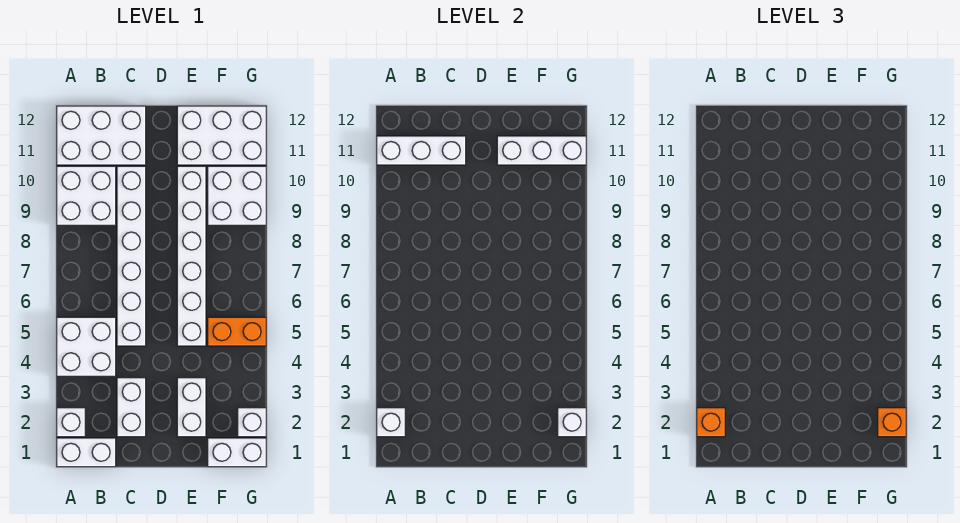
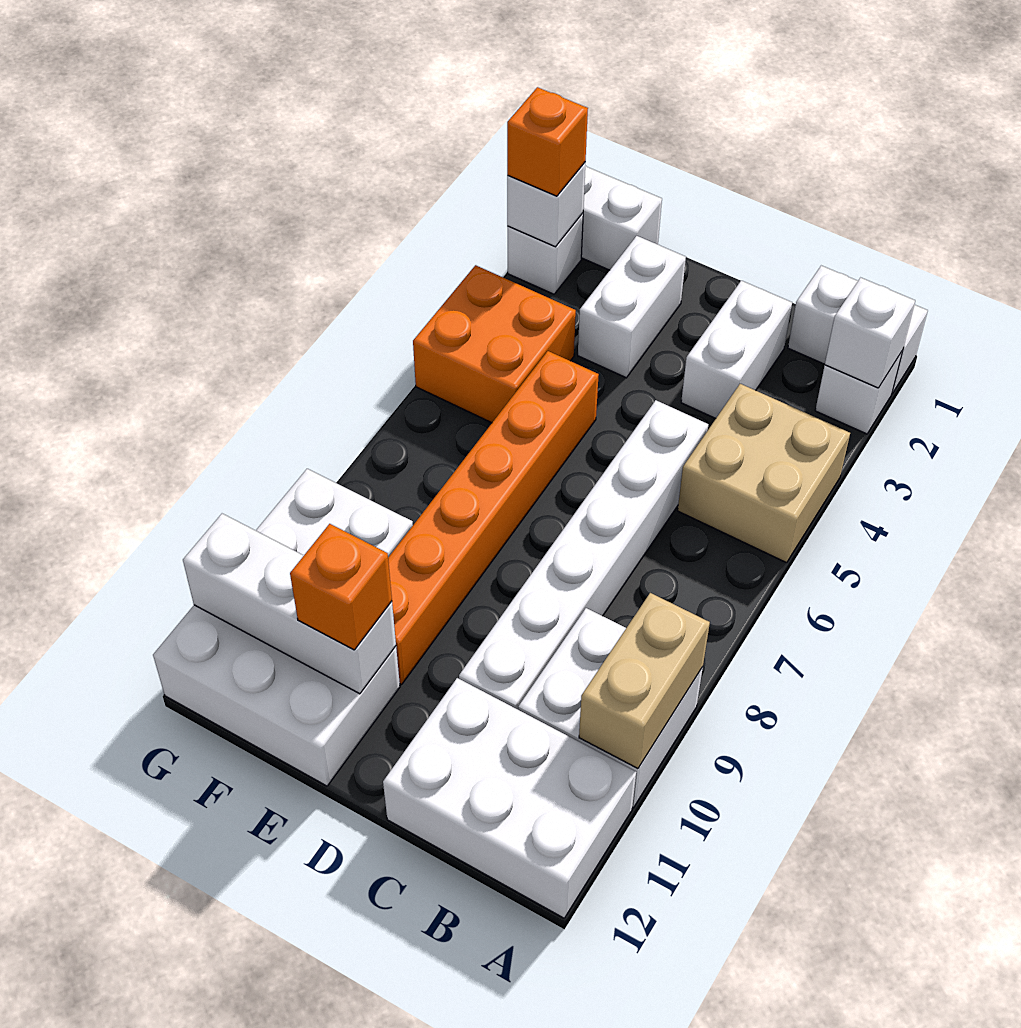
orange 1x1 brick [697,408,725,437] -> orange 1x1 brick moved to [290,524,392,650]
white 2x2 brick [57,317,116,376] -> tan 2x2 brick [678,384,850,563]
none -> tan 1x2 brick [579,593,710,768]
white 1x3 brick [377,136,466,165] -> none
white 1x6 brick [177,166,206,346] -> orange 1x6 brick [388,351,599,685]
orange 1x2 brick [208,317,266,346] -> orange 2x2 brick [413,265,576,423]

